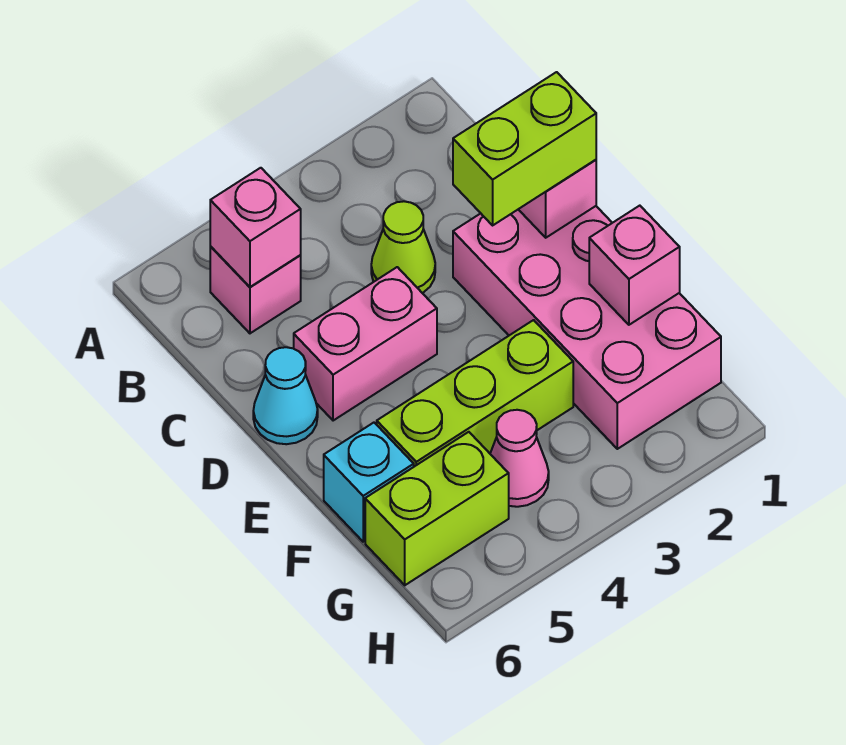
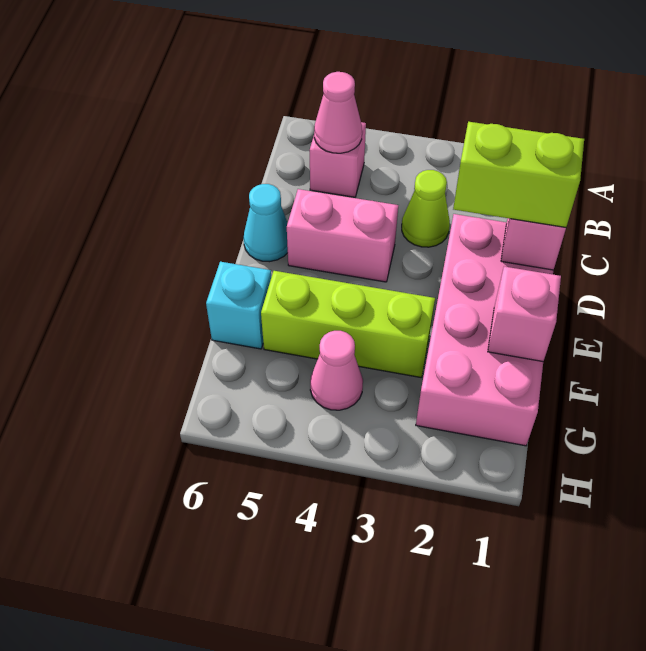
pink 1x1 brick [210,168,301,287] -> pink 1x1 cone [314,72,362,153]
lime 1x2 brick [365,432,509,585] -> none

